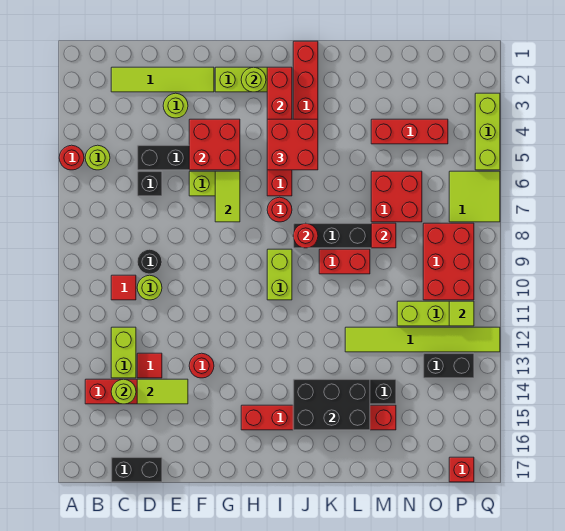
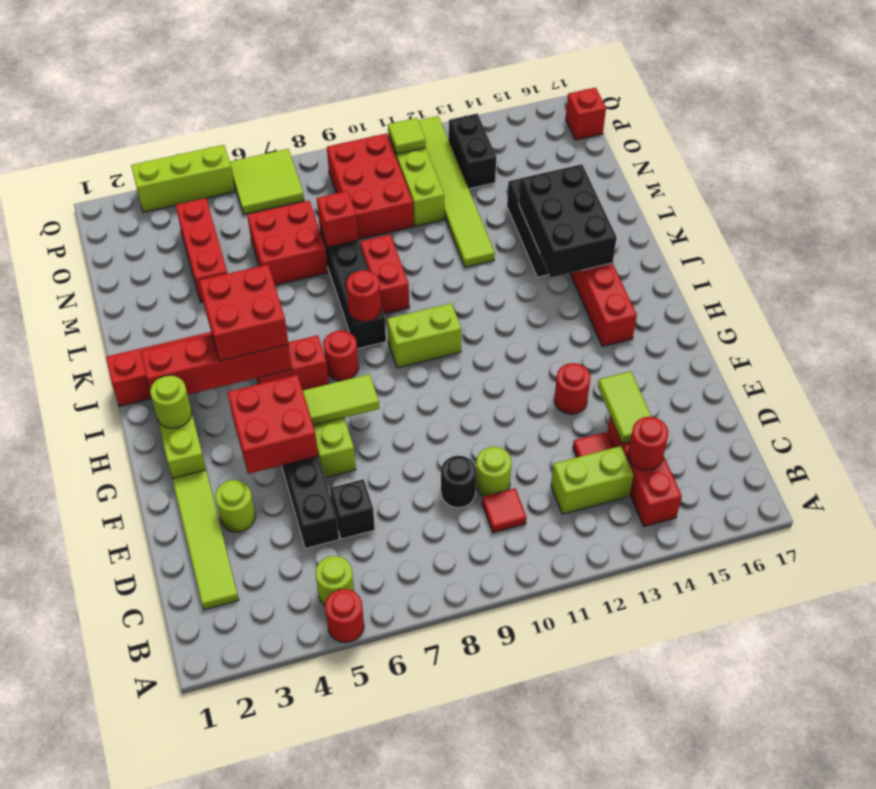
lime 1x1 round brick [111,379,136,404] -> red 1x1 round brick [628,417,668,470]
black 1x2 brick [111,457,162,482] -> none
red 2x3 brick [423,223,474,300] -> red 2x3 brick turned to [327,133,413,240]

